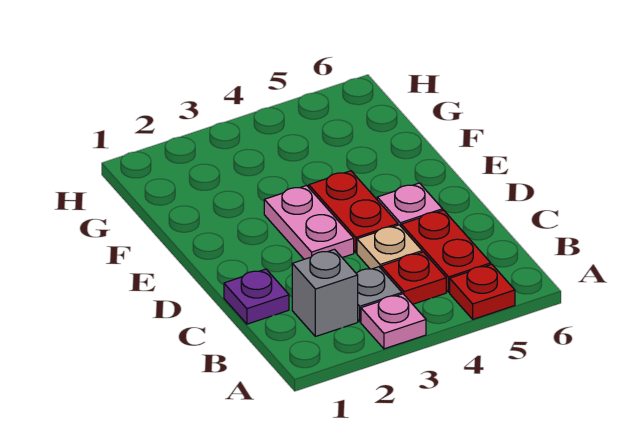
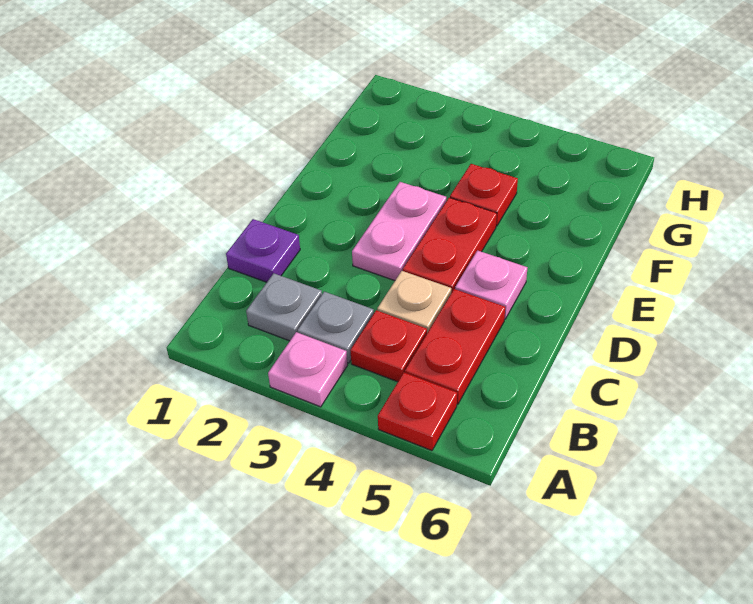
grey 1x1 brick [292,249,358,336] -> grey 1x1 plate [246,273,322,341]
none -> red 1x1 plate [450,164,518,226]

